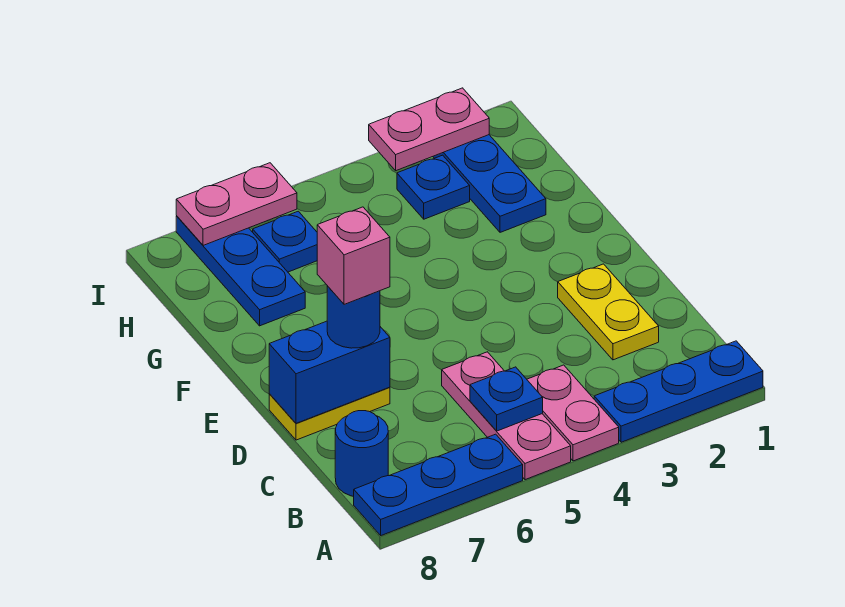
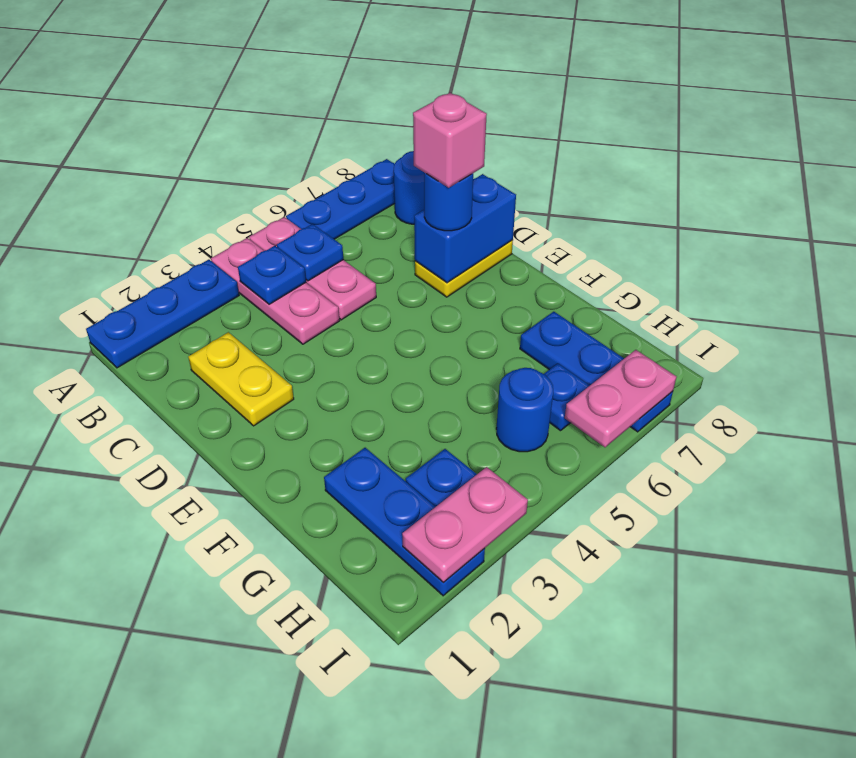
pink 1x2 plate [527,365,619,461] -> pink 1x3 plate [211,238,339,344]
none -> blue 1x1 plate [238,246,306,304]
none -> blue 1x1 round brick [496,368,553,452]

